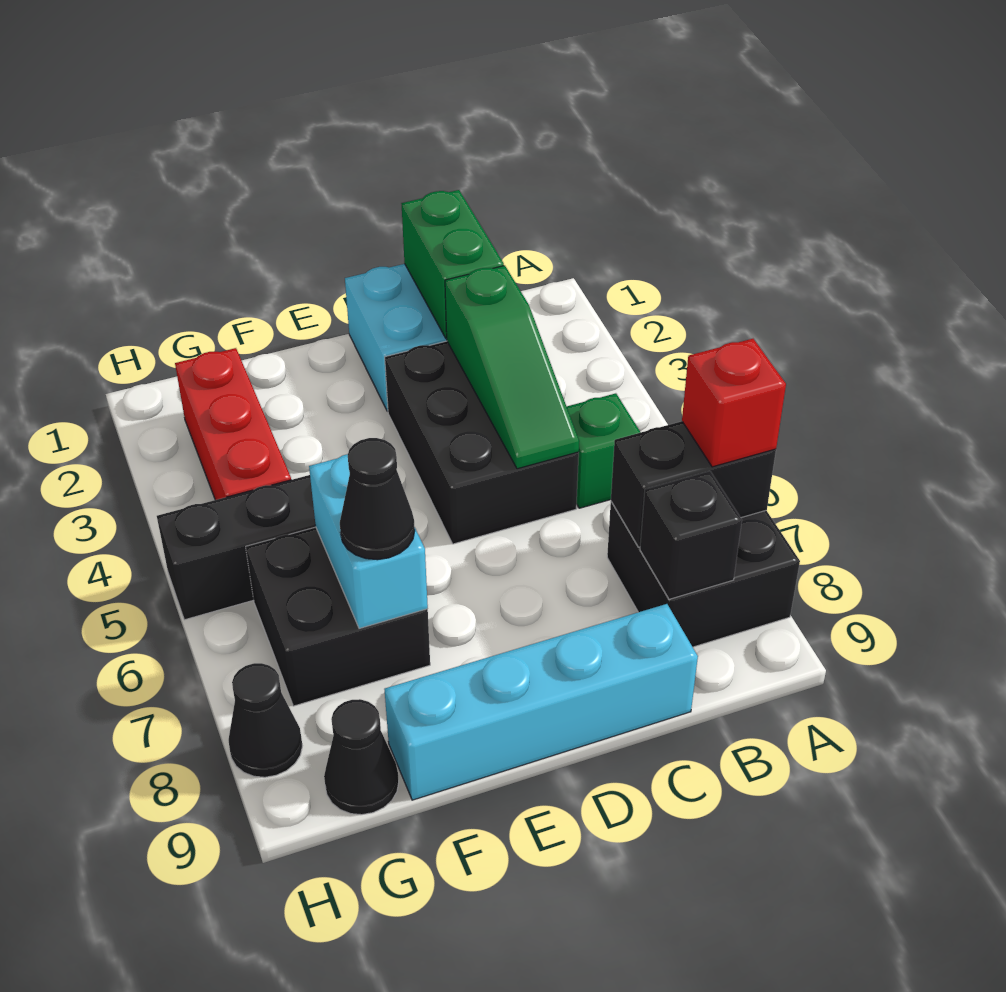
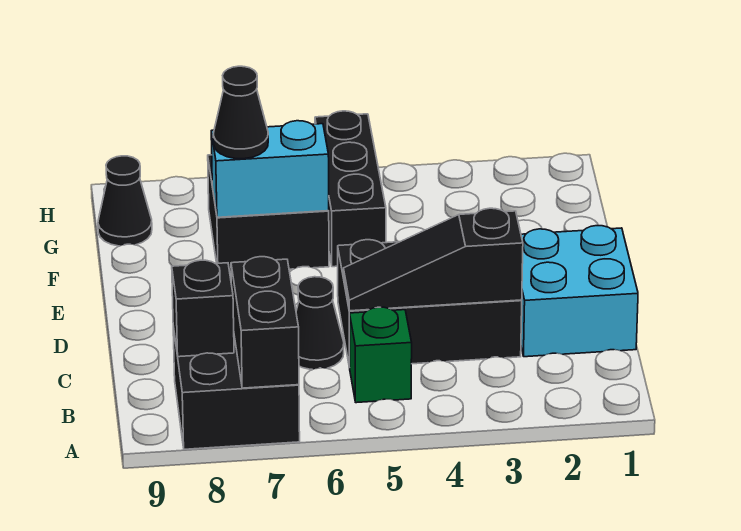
red 1x1 brick [682,339,786,467] -> none
green 1x2 brick [401,190,504,338] -> none
green 1x3 slope [445,266,579,469] -> black 1x3 slope [344,208,523,311]
cyan 1x4 brick [385,604,698,800] -> none
red 1x3 brick [175,348,291,500] -> none
black 1x1 cone [229,663,302,777] -> black 1x1 cone moved to [296,277,344,370]

